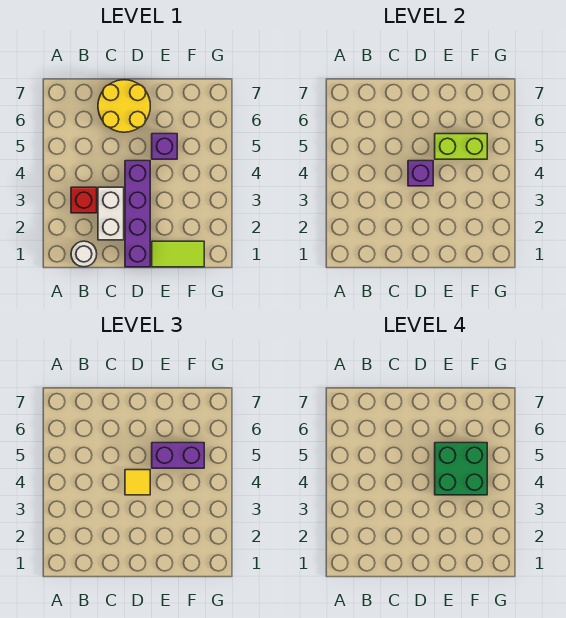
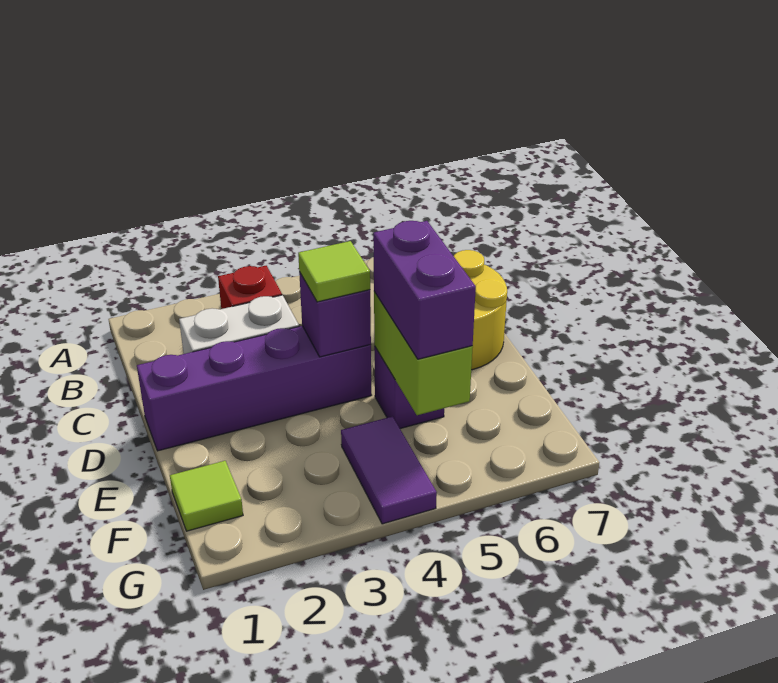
white 1x1 round brick [71,241,97,267] -> none
yellow 1x1 tile [125,470,150,495] -> lime 1x1 tile [298,241,370,302]
lime 1x2 tile [152,241,204,267] -> lime 1x1 tile [170,461,243,531]
green 2x2 brick [435,443,487,495] -> none
none -> purple 1x2 tile [341,416,437,524]

